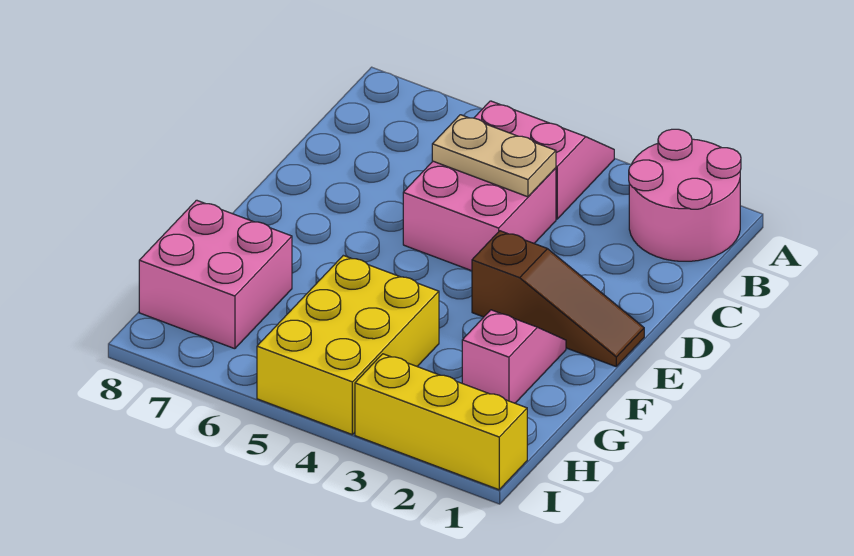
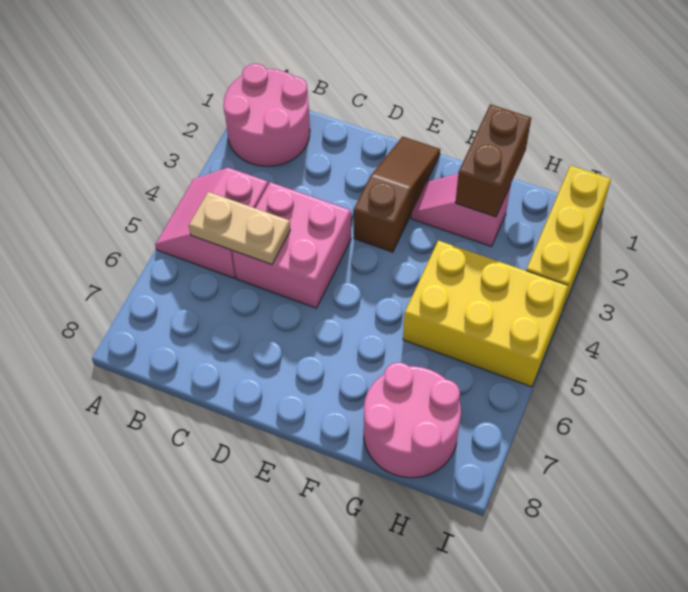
tan 1x2 plate [432,115,556,197] -> tan 1x2 plate turned to [189,192,290,264]
none -> brown 1x2 brick [455,104,531,217]
pink 2x2 brick [139,200,292,349] -> pink 2x2 round brick [364,363,461,478]

